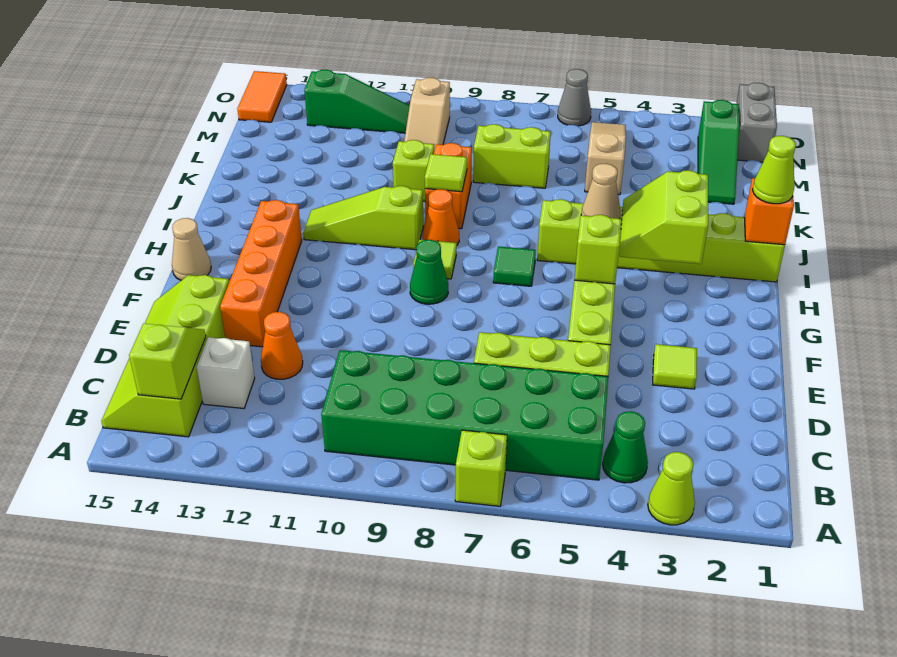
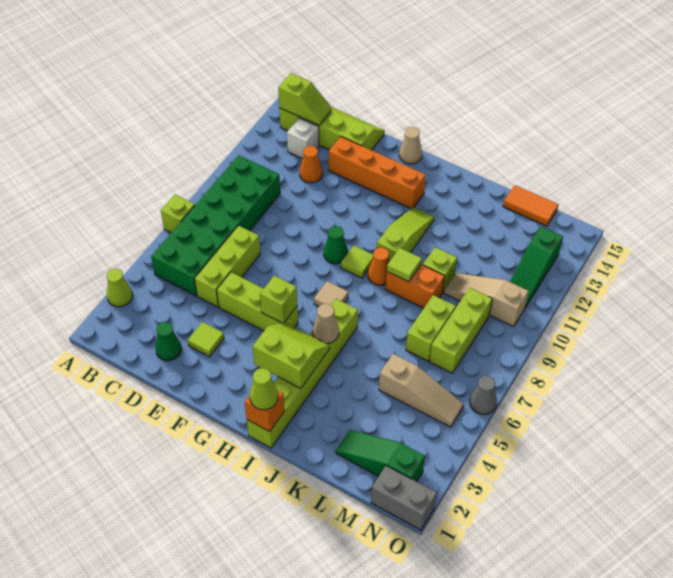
green 1x1 cone [603,411,648,483] -> green 1x1 cone moved to [155,322,182,361]
green 1x1 tile [493,247,536,286] -> tan 1x1 tile [314,281,348,307]
none -> lime 1x3 brick [430,288,492,373]
orange 1x2 tile [237,71,287,122] -> orange 1x2 tile moved to [503,185,559,226]

